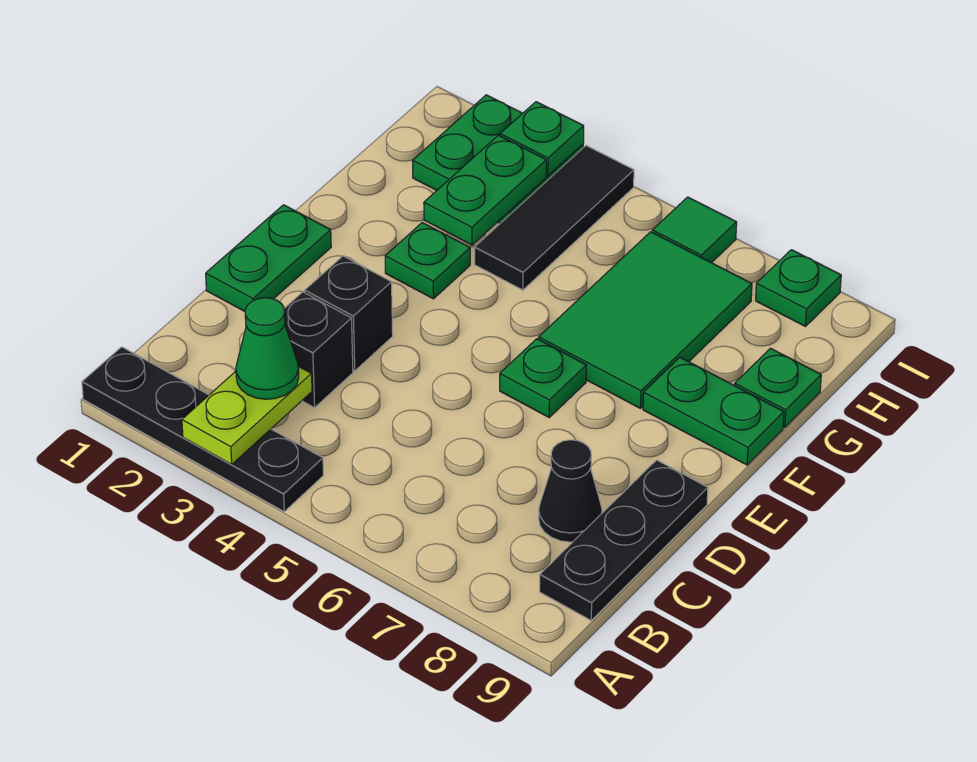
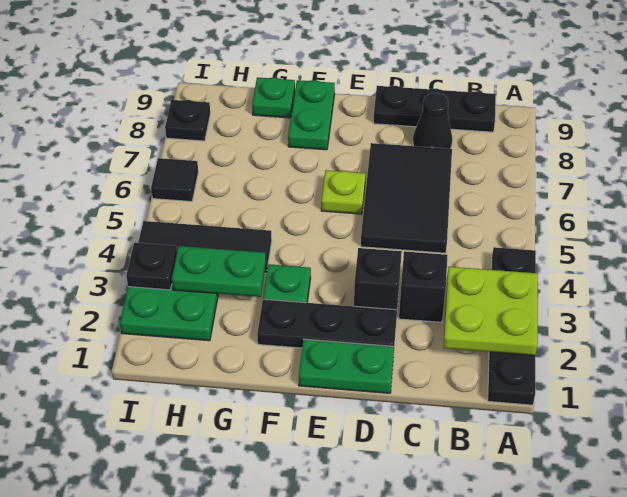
lime 1x2 plate [182,367,312,464] -> lime 2x2 plate [444,267,538,356]
green 1x1 cone [236,298,299,399] -> none
none -> black 2x3 tile [361,143,452,253]
none -> black 1x3 plate [257,299,397,348]
green 1x1 plate [500,339,586,417] -> lime 1x1 plate [321,170,366,214]
green 2x3 tile [539,232,752,408] -> none
green 1x1 plate [500,102,584,176] -> black 1x1 plate [126,243,177,290]
green 1x1 tile [652,197,737,263] -> black 1x1 tile [151,158,198,202]
green 1x1 plate [756,250,841,327] -> black 1x1 plate [165,100,210,141]

